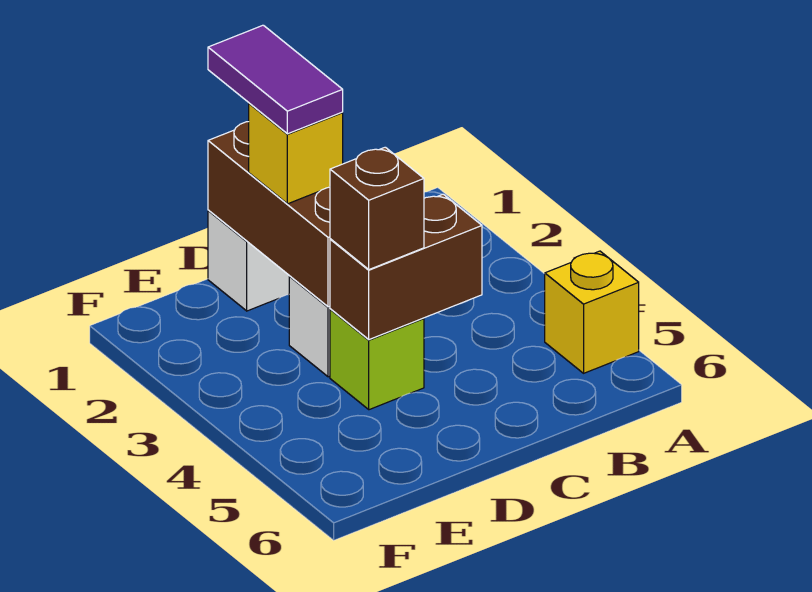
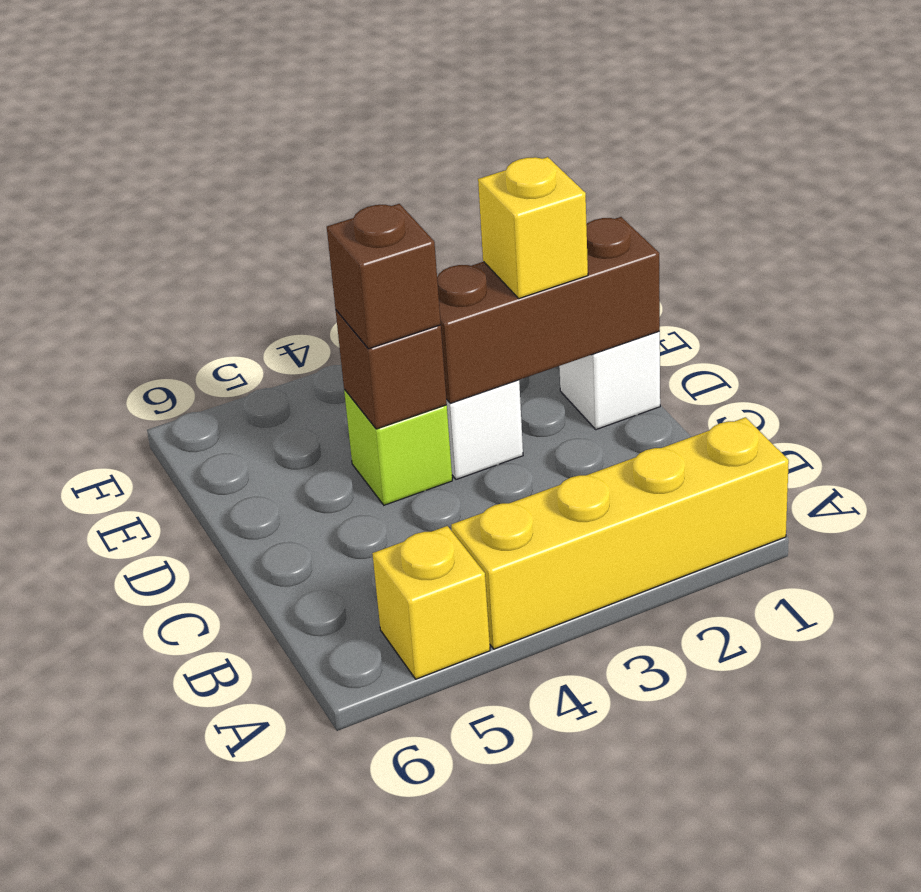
none -> yellow 1x4 brick [451,417,789,649]
brown 1x2 brick [330,194,482,340] -> brown 1x1 brick [336,310,447,429]
purple 1x2 tile [208,25,343,134] -> none

